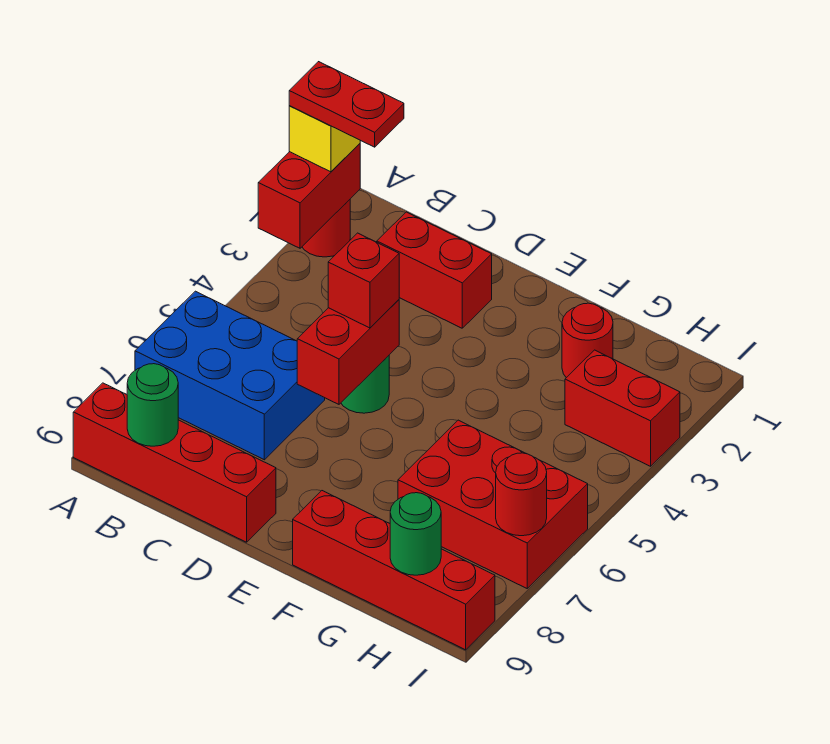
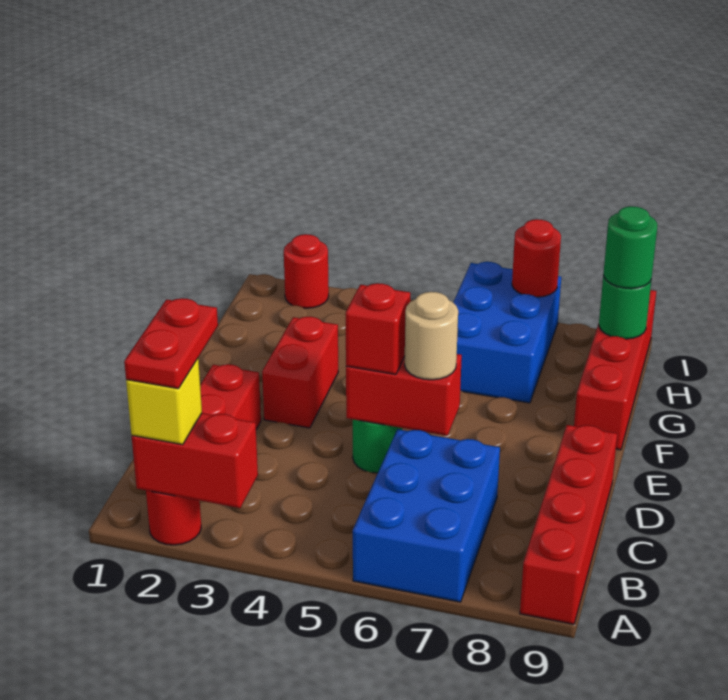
green 1x1 round brick [127,364,178,446] -> green 1x1 round brick moved to [604,206,657,289]
none -> tan 1x1 round brick [405,292,458,380]
red 1x1 round brick [562,303,613,378] -> red 1x1 round brick moved to [284,234,329,308]
red 2x3 brick [398,420,588,588] -> blue 2x3 brick [453,262,561,403]
red 1x2 brick [565,350,680,466] -> red 1x2 brick moved to [262,317,338,428]

